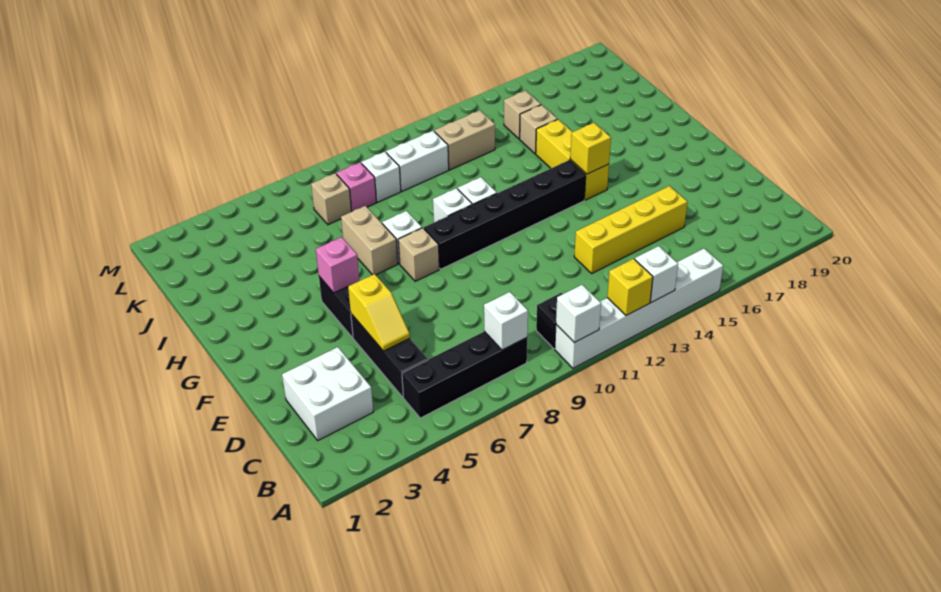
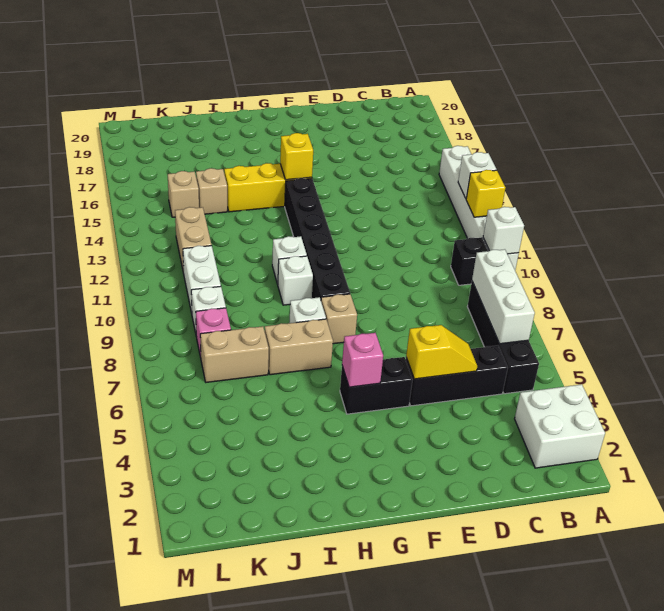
white 1x1 brick [484,292,528,350] -> white 1x3 brick [472,249,535,344]
white 2x2 brick [282,347,373,440] -> white 2x2 brick moved to [515,384,605,468]
yellow 1x4 brick [574,186,687,273] -> none
tan 1x1 brick [311,173,352,225] -> tan 1x2 brick [200,326,269,382]

